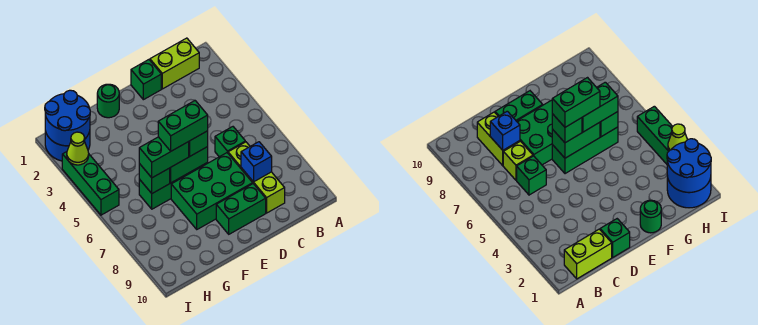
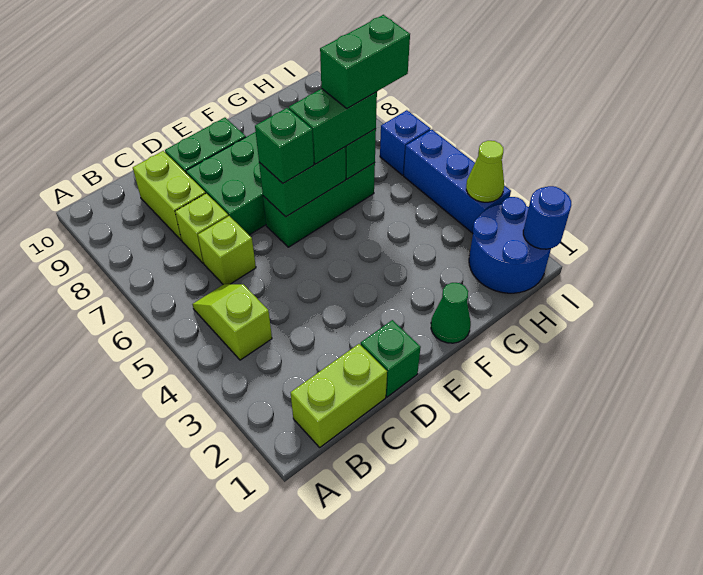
none -> lime 1x2 slope [192,284,272,360]
green 1x1 brick [215,127,245,157] -> lime 1x1 brick [198,216,256,284]
blue 1x1 brick [241,142,272,182] -> blue 1x1 brick moved to [380,110,430,175]
green 1x2 brick [158,101,208,151] -> green 1x2 brick moved to [320,15,410,108]
green 1x1 round brick [97,84,119,118] -> green 1x1 cone [431,283,471,343]
blue 2x2 round brick [45,90,90,146] -> blue 1x1 round brick [523,186,571,249]
green 1x3 brick [62,152,119,215] -> blue 1x3 brick [404,130,511,233]

